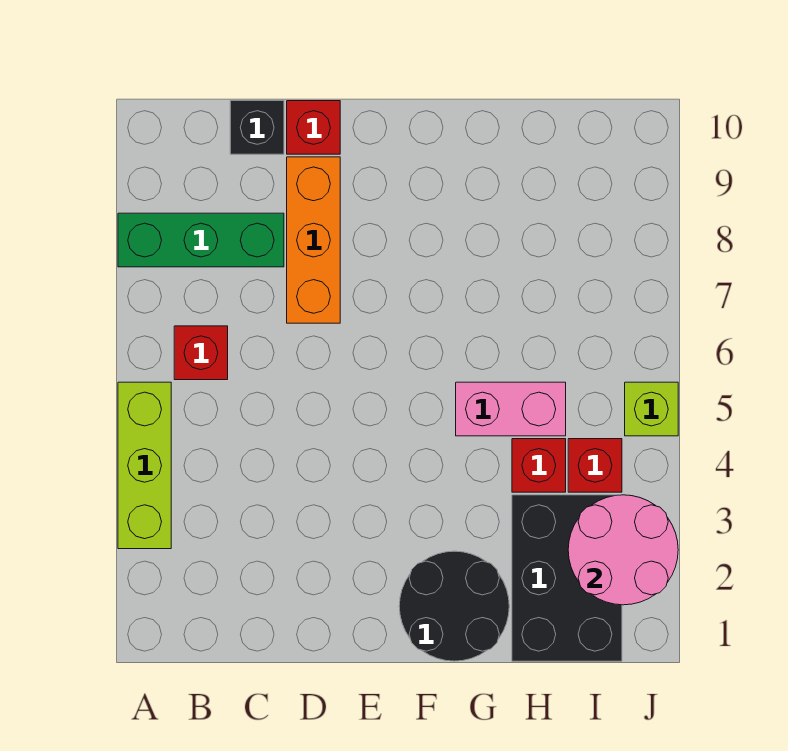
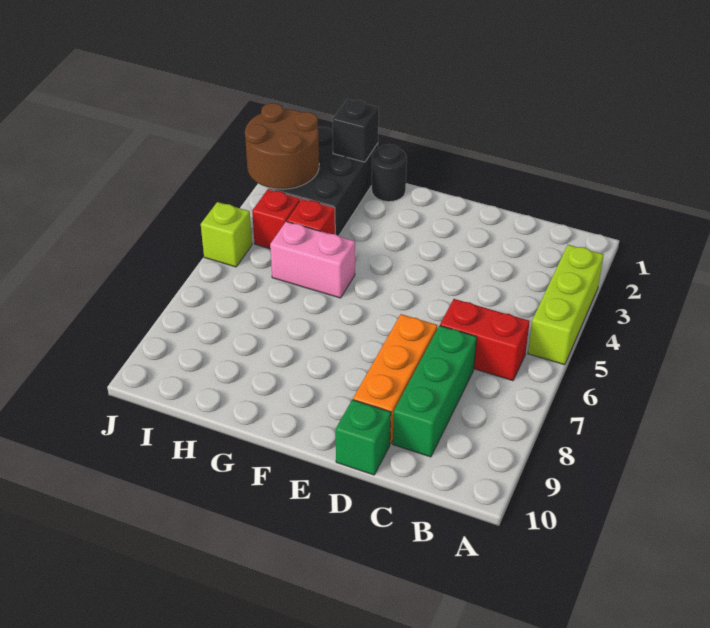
green 1x3 brick [118,213,284,267] -> green 1x3 brick turned to [393,326,477,457]
red 1x1 brick [174,326,228,380] -> red 1x2 brick [440,299,530,381]
black 1x1 brick [230,101,284,154] -> black 1x1 brick moved to [332,99,379,162]
red 1x1 brick [287,101,340,154] -> green 1x1 brick [336,400,391,475]
black 2x2 round brick [399,551,509,661] -> black 1x1 round brick [372,144,407,202]
pink 2x2 round brick [568,495,678,605] -> brown 2x2 round brick [245,103,319,189]

